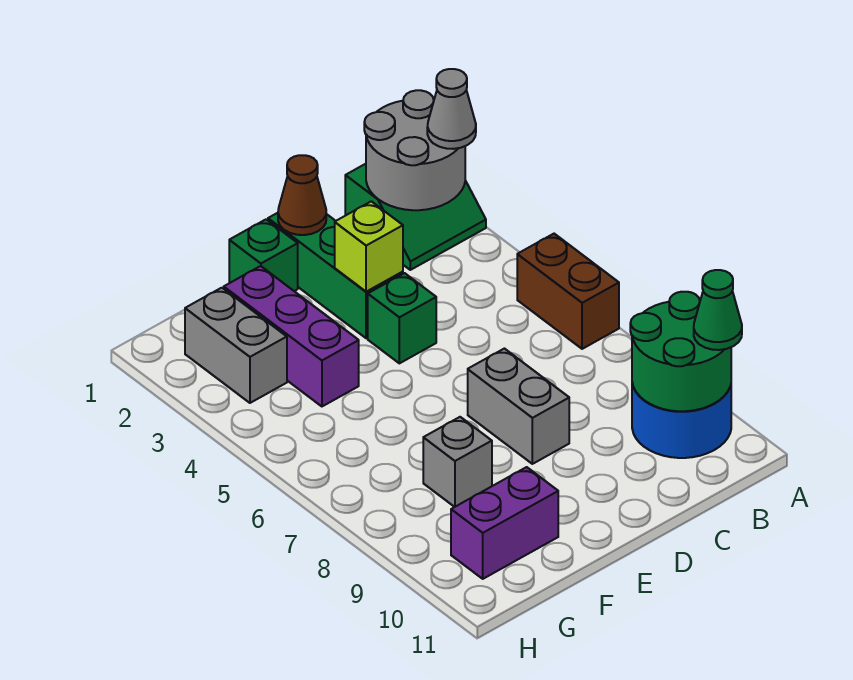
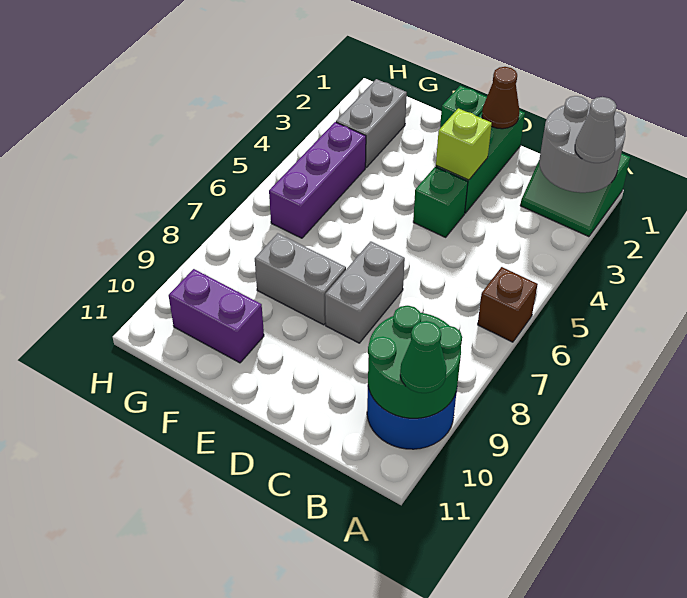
brown 1x2 brick [517,234,619,349] -> brown 1x1 brick [478,267,538,342]
purple 1x3 brick [223,266,359,406] -> purple 1x3 brick moved to [269,122,366,238]
grey 1x1 brick [423,417,492,507] -> grey 1x2 brick [255,233,346,325]

